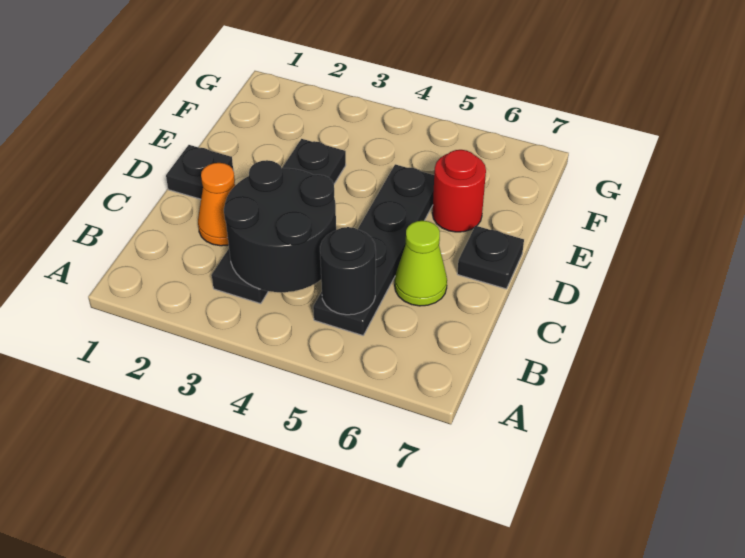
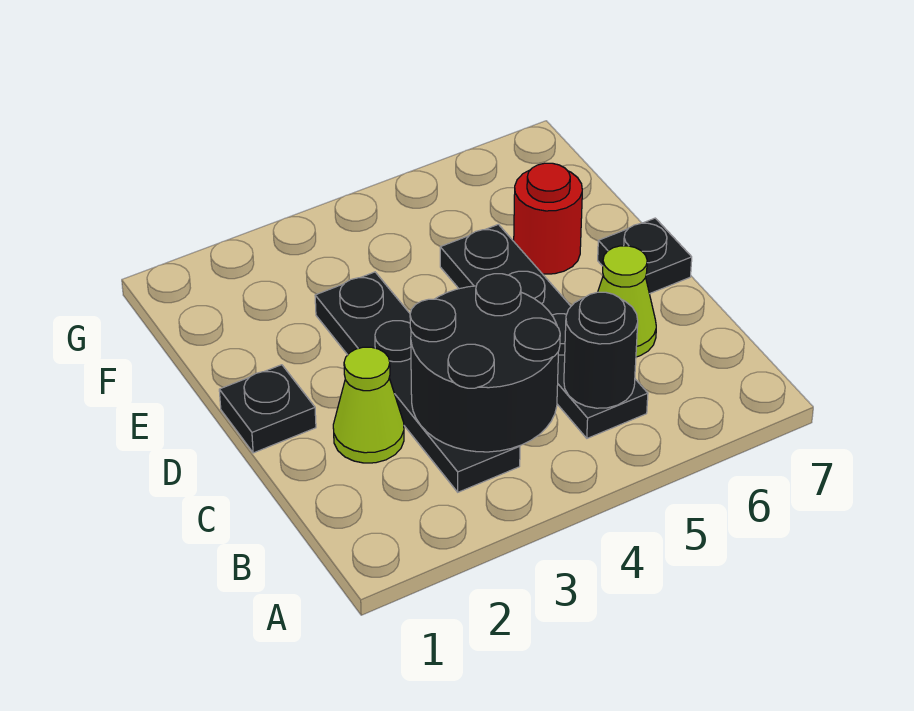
orange 1x1 cone [198,163,235,246] -> lime 1x1 cone [333,347,404,463]

